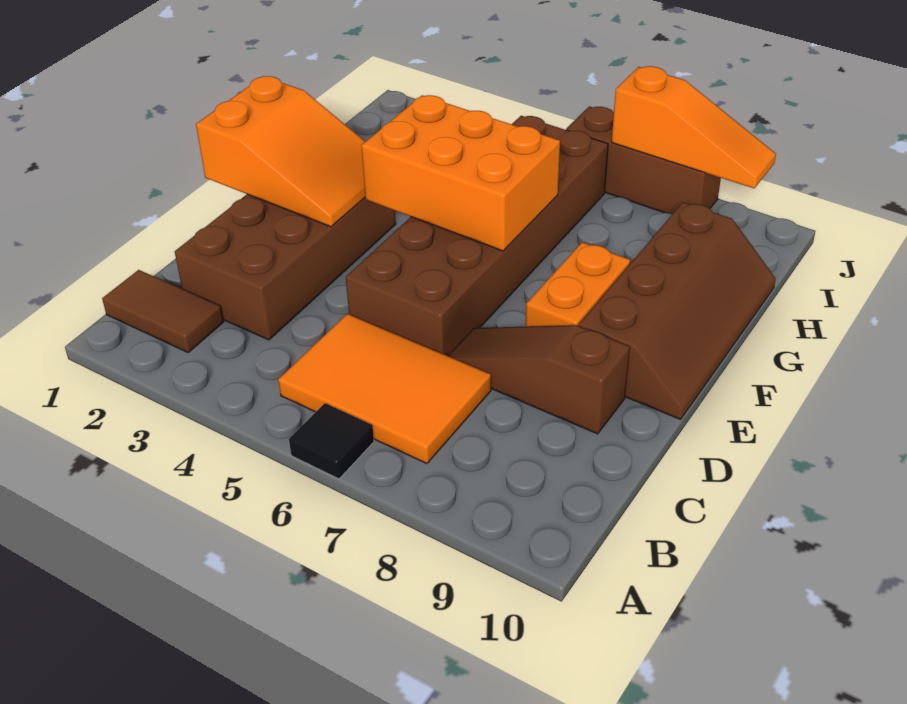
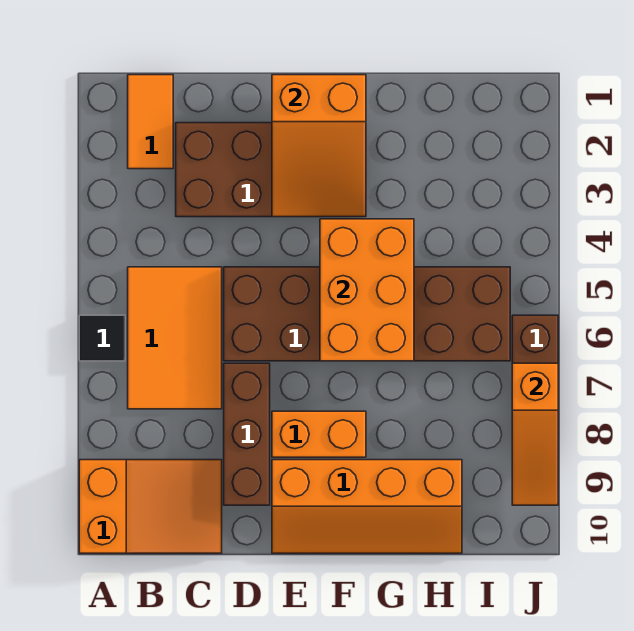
none -> orange 2x3 slope [79,460,222,553]
brown 1x2 tile [102,270,223,352] -> orange 1x2 tile [128,75,173,169]
brown 1x3 slope [448,325,630,434] -> brown 1x3 brick [224,363,270,505]
brown 2x4 slope [579,202,776,419] -> orange 2x4 slope [272,460,462,553]

